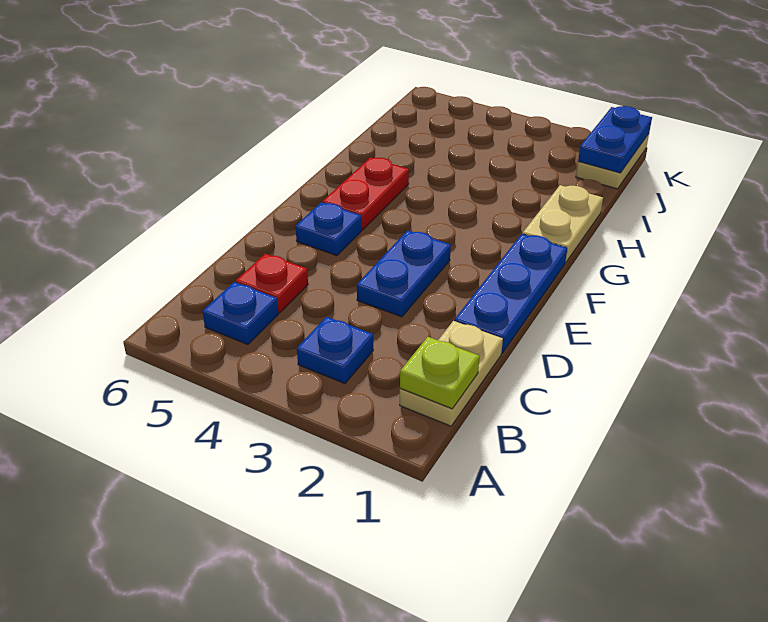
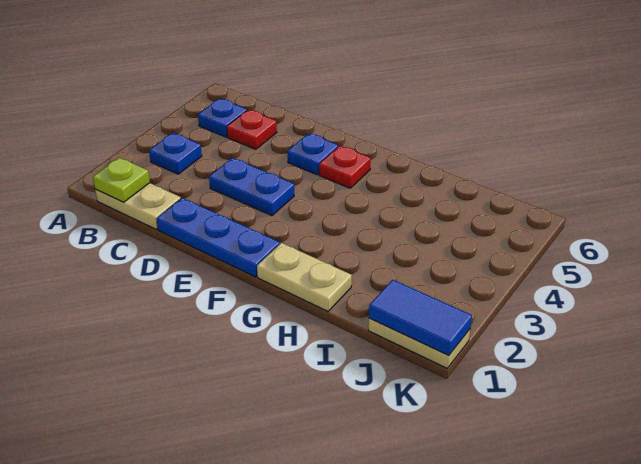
red 1x2 plate [322,158,409,230] -> red 1x1 plate [319,146,371,188]
blue 1x2 plate [578,106,652,173] -> blue 1x2 tile [369,280,472,355]

